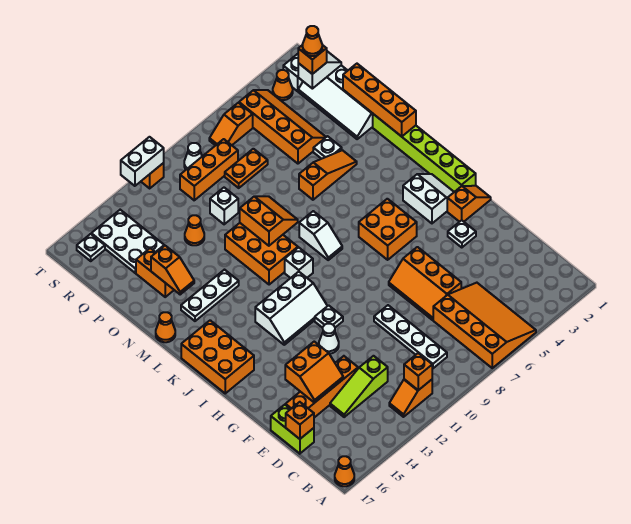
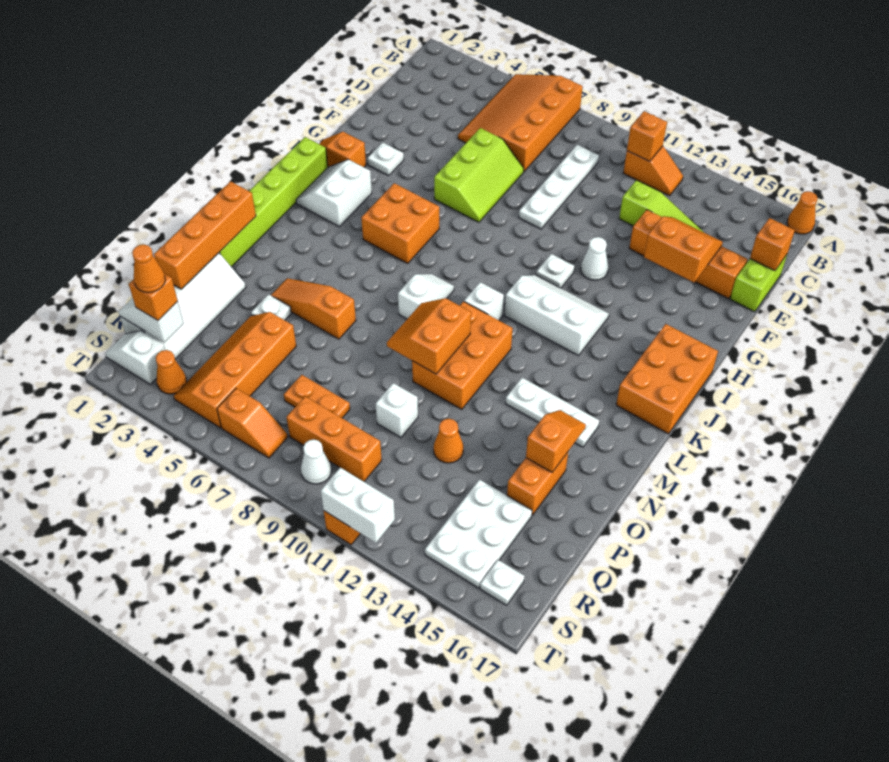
orange 2x3 slope [389,247,461,320] -> lime 2x3 slope [434,128,524,222]
orange 1x1 cone [156,312,175,342] -> none

